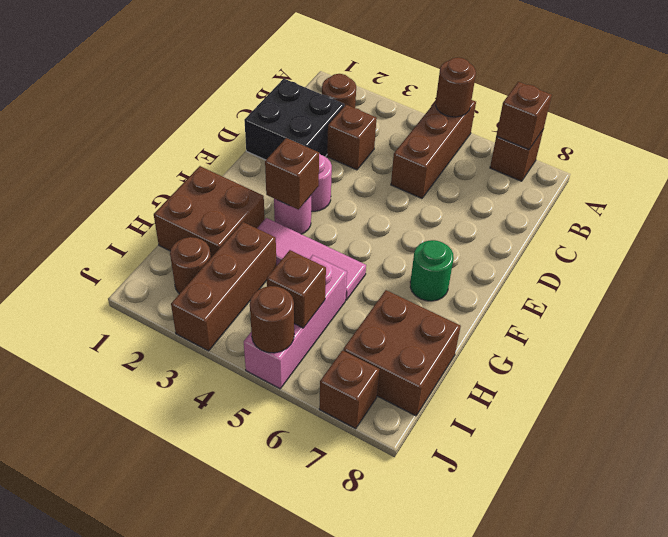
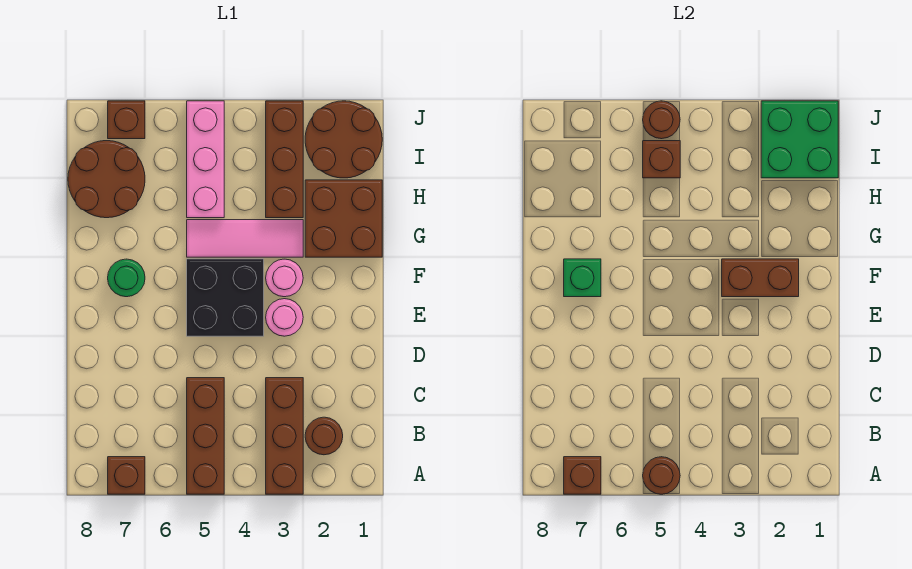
black 2x2 brick [244,79,344,160] -> black 2x2 brick moved to [187,259,264,336]
brown 1x1 brick [327,105,377,170] -> brown 1x3 brick [266,378,303,494]
brown 1x1 brick [265,138,319,210] -> brown 1x2 brick [722,259,799,297]
none -> green 1x1 brick [564,259,601,297]
brown 2x2 brick [343,290,461,416] -> brown 2x2 round brick [68,141,145,218]
none -> green 2x2 brick [761,101,838,178]
brown 1x1 round brick [170,237,211,294] -> brown 2x2 round brick [305,101,382,178]

